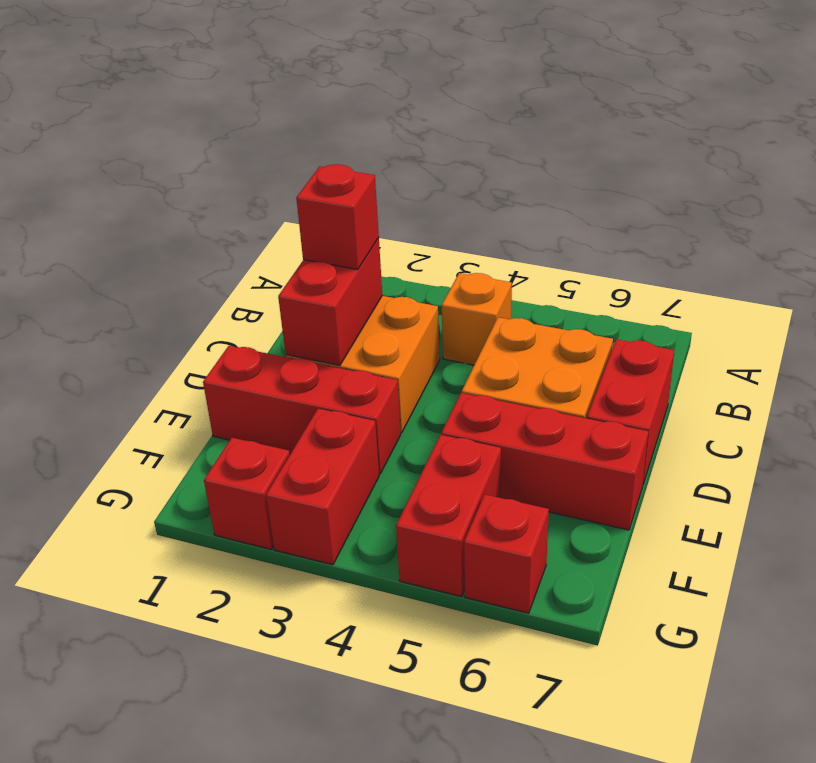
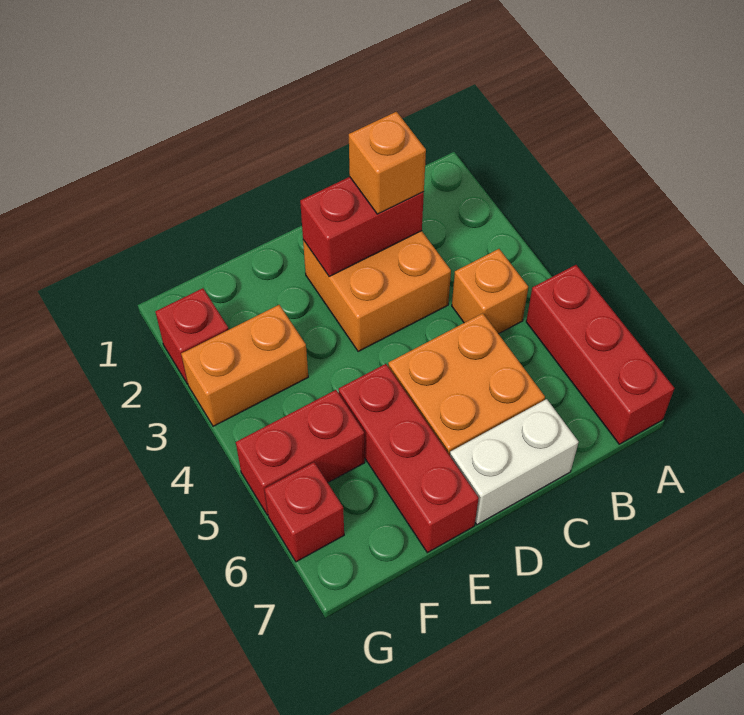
red 1x1 brick [296,164,379,269] -> orange 1x1 brick [349,112,426,214]
red 1x2 brick [587,339,674,484] -> white 1x2 brick [450,399,579,525]
red 1x3 brick [203,346,401,474] -> red 1x3 brick moved to [526,265,674,444]
red 1x2 brick [266,409,379,565] -> orange 1x2 brick [181,305,308,426]

